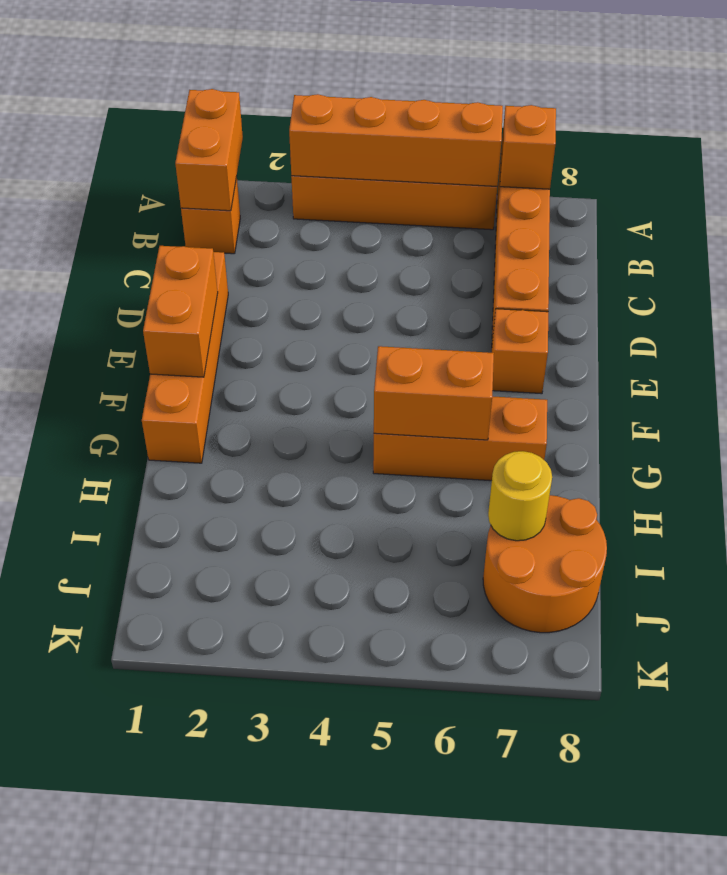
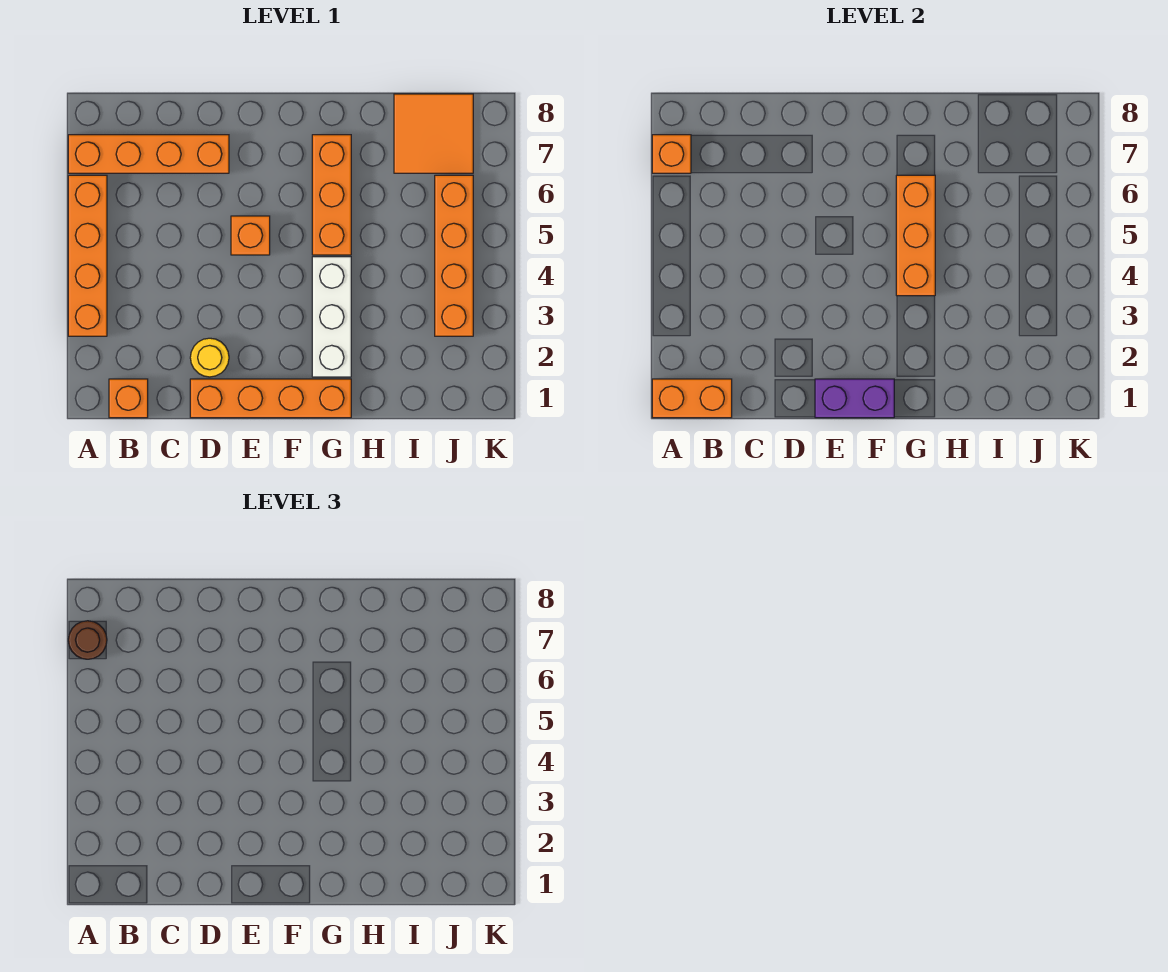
orange 1x4 brick [289,94,503,186] -> orange 1x4 brick moved to [435,175,473,336]
none -> brown 1x1 round brick [68,621,107,659]
orange 1x2 brick [143,246,218,377] -> purple 1x2 brick [815,379,894,418]
orange 1x1 brick [492,309,548,394] -> orange 1x1 brick moved to [231,216,270,255]
none -> white 1x3 brick [312,257,351,377]
orange 1x2 brick [374,346,494,440] -> orange 1x3 brick [896,175,935,296]
orange 2x2 round brick [483,495,607,633] -> orange 2x2 tile [394,94,473,173]
yellow 1x1 round brick [488,451,552,541] -> yellow 1x1 round brick moved to [190,338,229,377]

